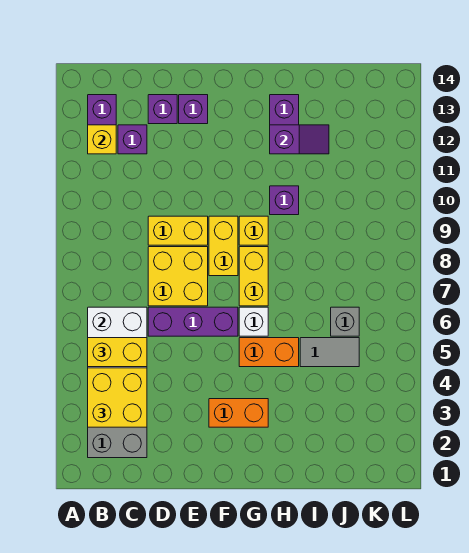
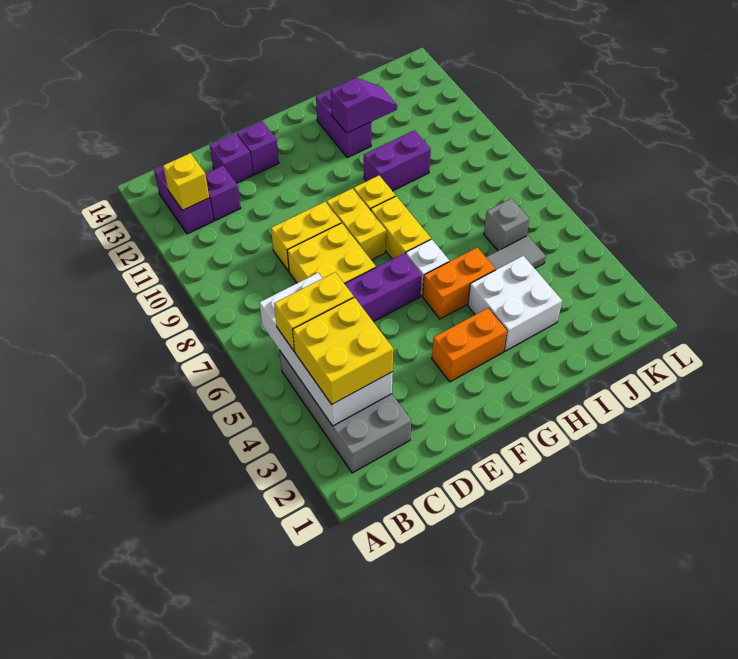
none -> white 2x2 brick [468,256,562,351]
purple 1x1 brick [270,186,299,215] -> purple 1x2 brick [364,130,431,191]

